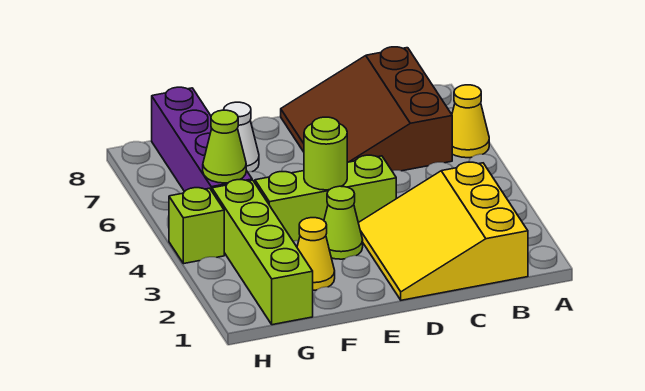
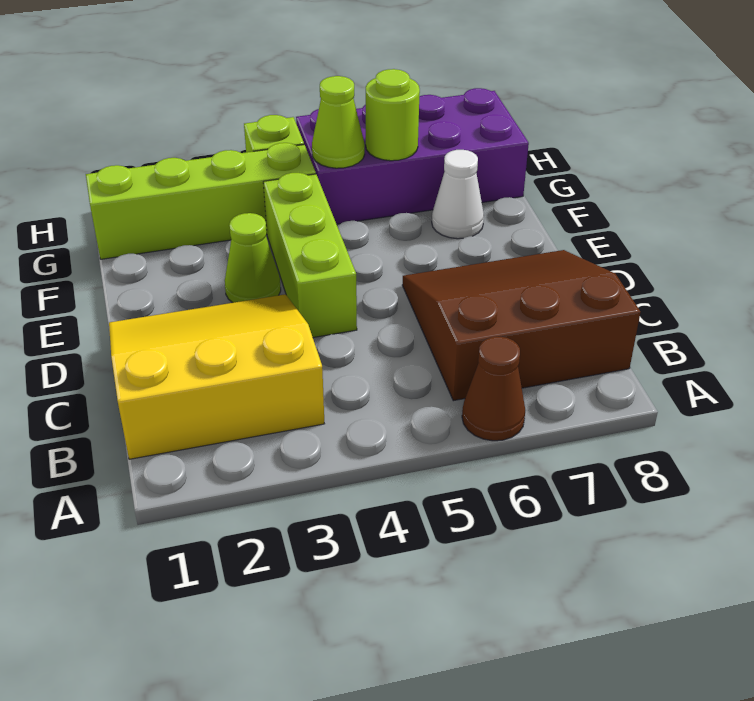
yellow 1x1 cone [452,85,489,158] -> brown 1x1 cone [462,337,525,441]
lime 1x1 round brick [304,117,347,190] -> lime 1x1 round brick moved to [366,69,420,161]
yellow 1x1 cone [297,218,335,290] -> none
purple 1x4 brick [152,87,252,192] -> purple 2x4 brick [296,88,529,224]

